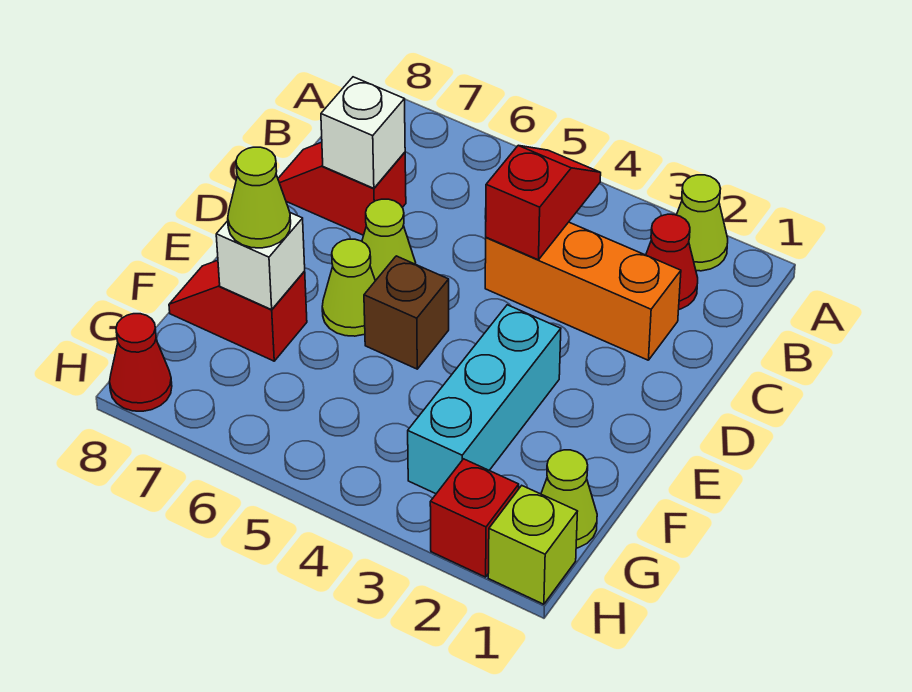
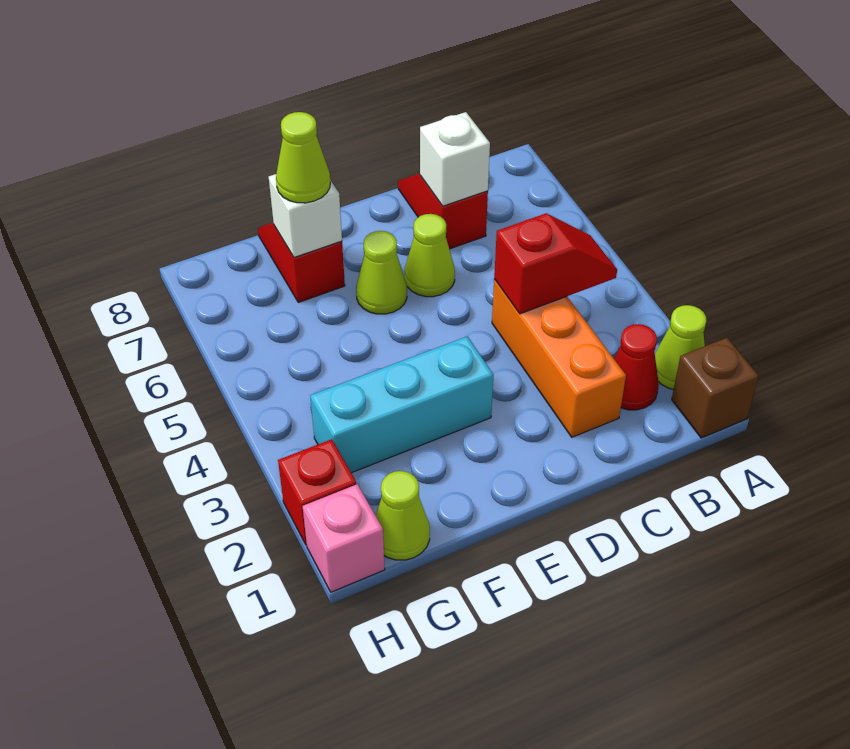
brown 1x1 brick [364,256,449,369] -> brown 1x1 brick moved to [672,338,759,438]
lime 1x1 brick [488,486,578,604] -> pink 1x1 brick [303,484,385,592]
red 1x1 cone [110,314,172,411] -> none

